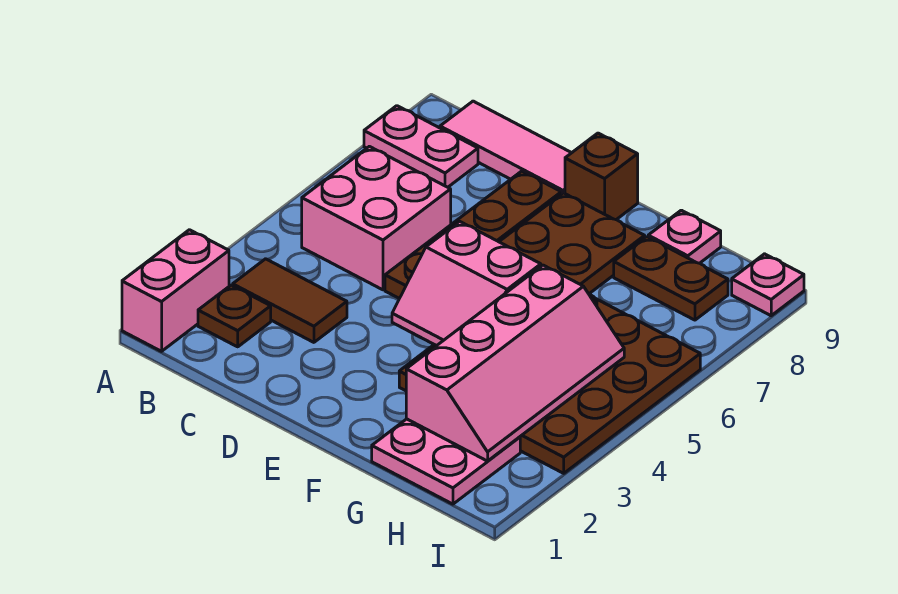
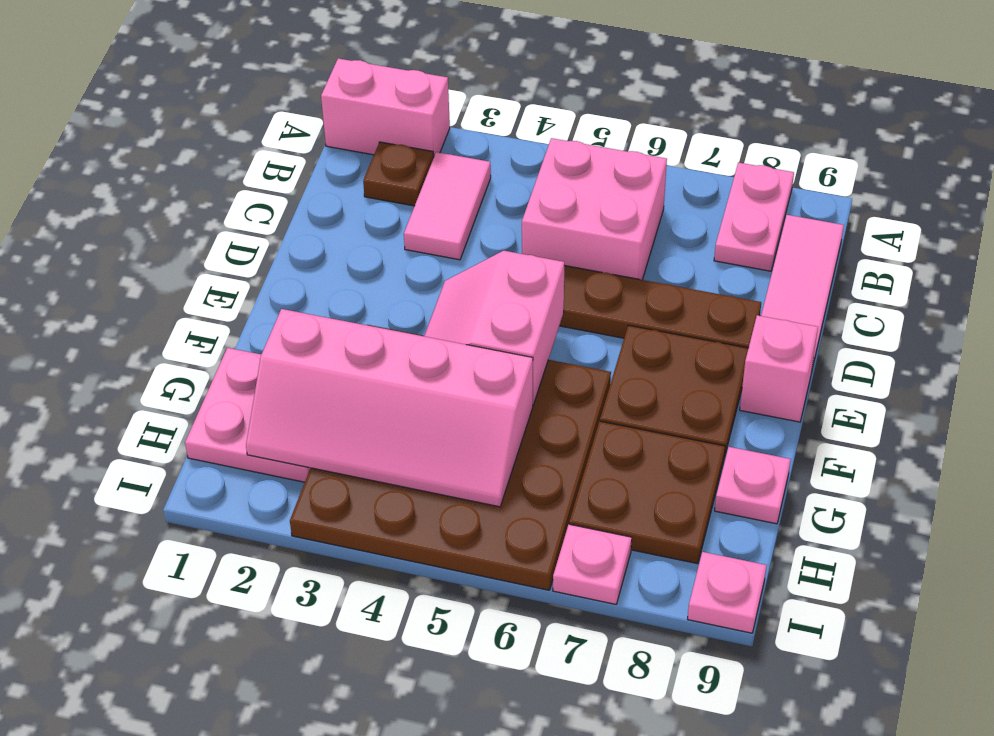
brown 1x2 tile [233,259,347,342] -> pink 1x2 tile [404,152,491,260]
brown 1x1 brick [565,133,638,220] -> pink 1x1 brick [740,315,818,422]
brown 1x2 plate [614,237,728,320] -> brown 2x2 plate [569,421,725,564]
none -> pink 1x1 plate [553,524,632,604]

